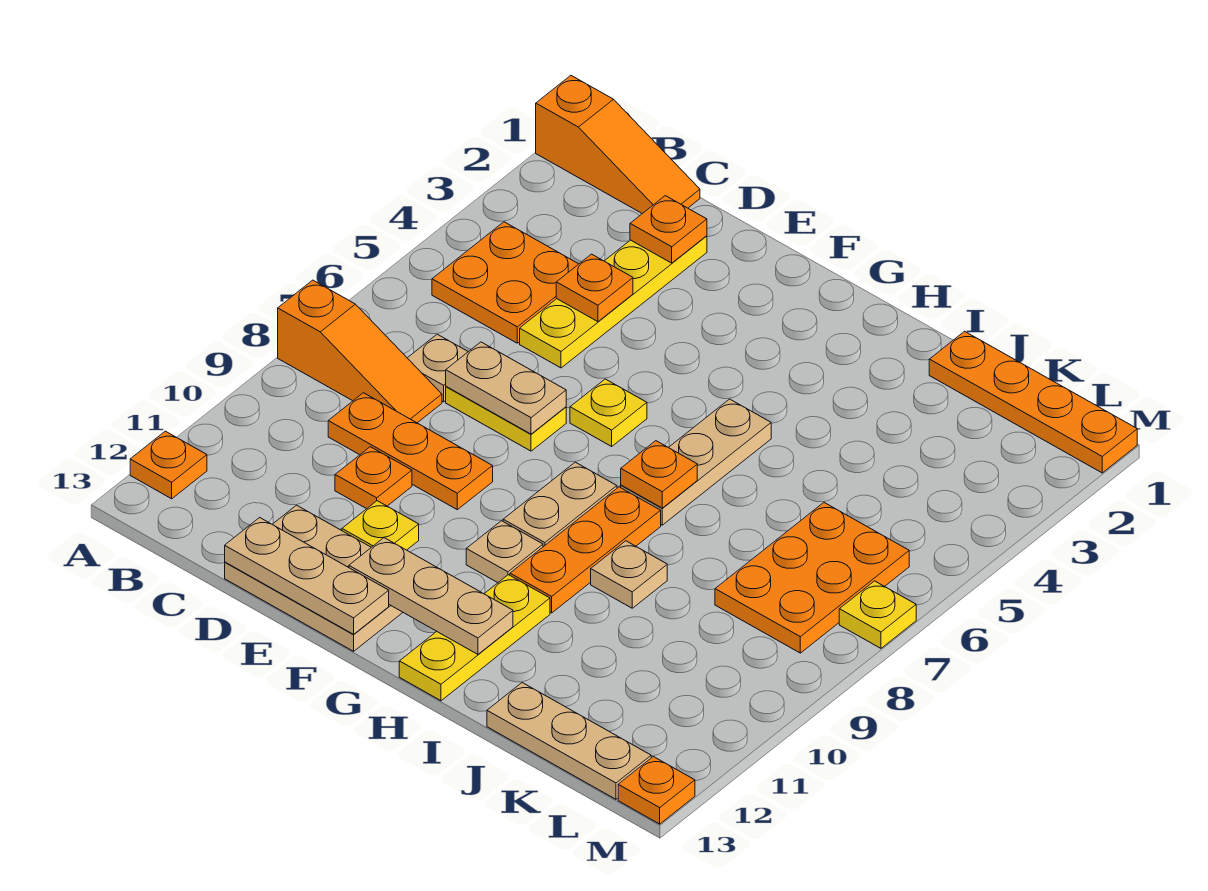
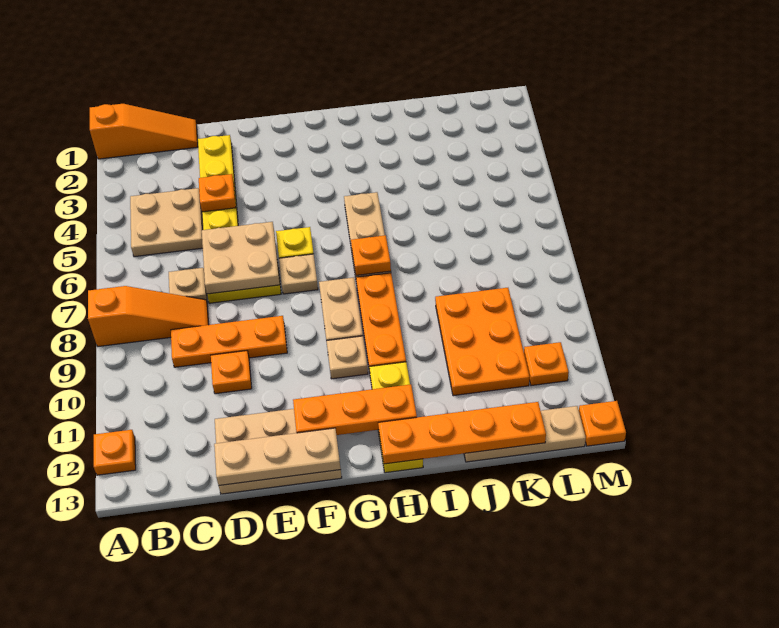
orange 2x2 plate [432,222,578,343] -> tan 2x2 plate [130,188,203,257]
orange 1x1 plate [630,196,707,263] -> orange 1x1 plate moved to [524,342,569,386]
tan 1x2 plate [446,342,566,434] -> tan 2x2 plate [202,222,280,294]
yellow 1x1 plate [342,501,419,550] -> none
tan 1x3 plate [349,538,513,654] -> orange 1x3 plate [293,384,417,435]
tan 1x1 plate [591,541,667,608] -> tan 1x1 plate moved to [279,254,318,294]
orange 1x4 plate [929,331,1137,473] -> orange 1x4 plate moved to [378,402,546,464]
orange 2x3 plate [715,503,909,653] -> orange 2x3 plate moved to [435,288,529,396]
yellow 1x1 plate [839,581,916,648] -> none

